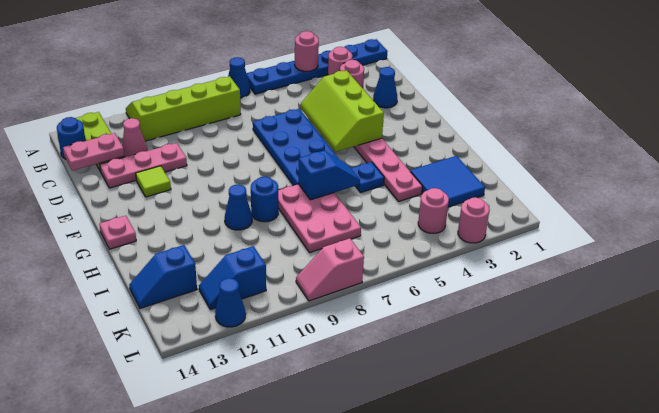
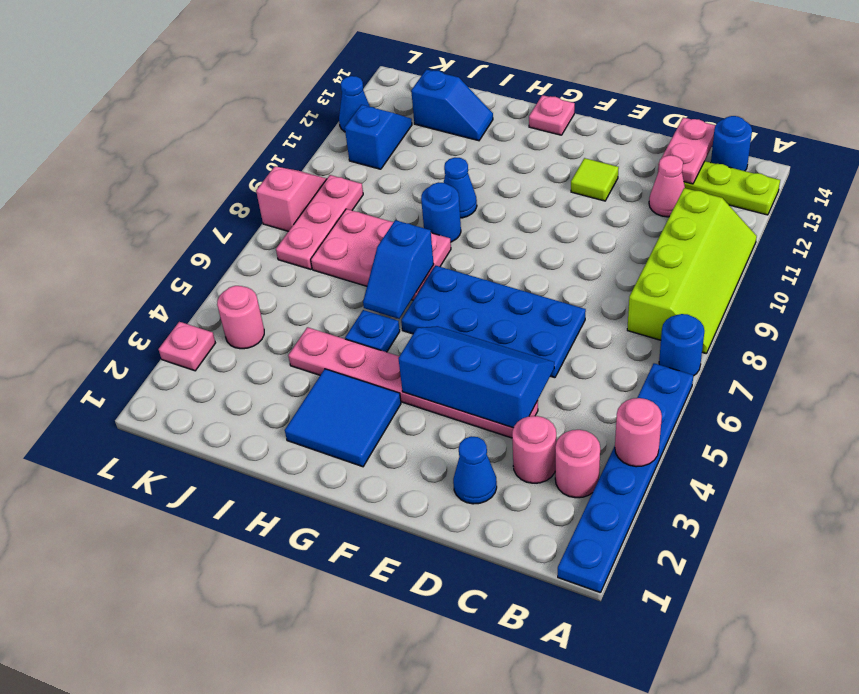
blue 1x1 cone [228,57,250,98] -> blue 1x1 round brick [659,314,704,376]
lime 2x3 slope [301,70,384,152] -> blue 2x3 slope [399,326,554,428]
pink 1x3 plate [100,143,187,188] -> pink 1x3 plate moved to [276,175,363,269]
blue 2x2 tile [410,156,485,207] -> blue 2x2 tile moved to [285,369,401,467]
blue 1x2 slope [129,245,197,308] -> blue 1x2 slope turned to [411,69,493,141]
pink 1x1 round brick [458,197,490,243] -> pink 1x1 plate [158,322,215,371]

